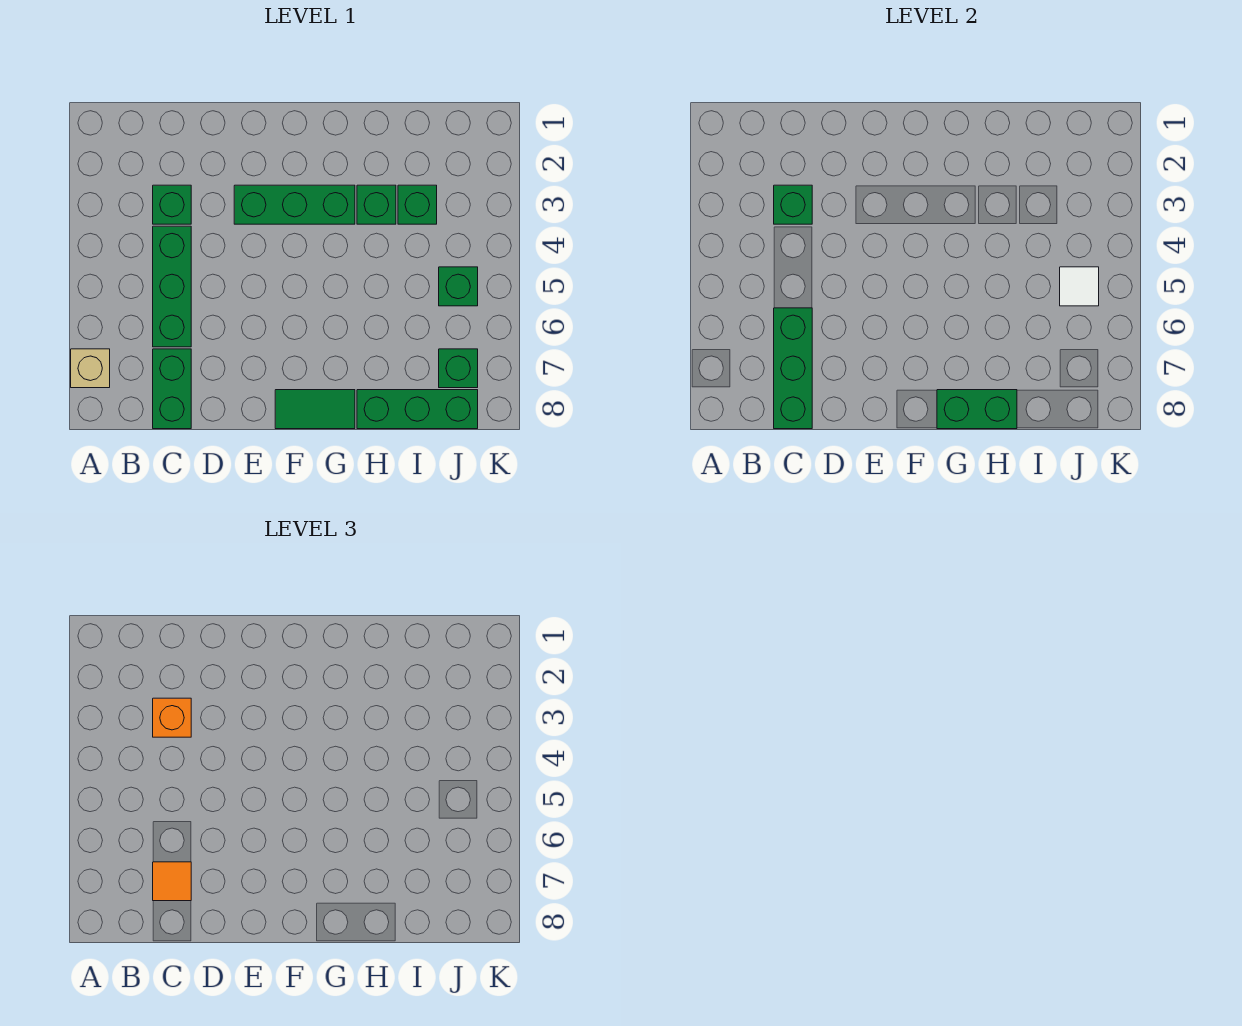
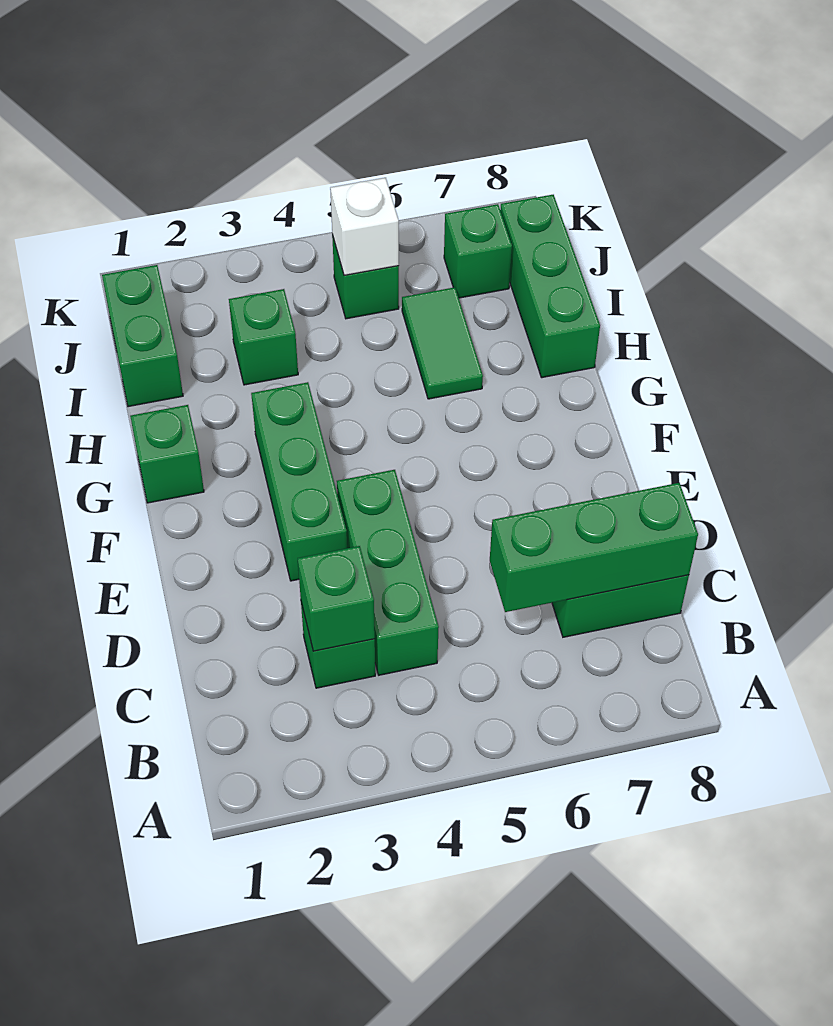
tan 1x1 brick [71,349,110,388] -> none
orange 1x1 brick [153,698,191,737] -> none
green 1x3 brick [153,226,191,347] -> green 1x3 brick turned to [337,470,439,675]
orange 1x1 tile [153,862,191,901] -> none
green 1x2 tile [275,390,355,429] -> green 1x2 tile moved to [402,287,483,399]
green 1x2 brick [937,390,1017,429] -> green 1x2 brick moved to [102,265,183,407]
green 1x1 brick [357,185,396,224] -> green 1x1 brick moved to [130,405,204,503]
white 1x1 tile [1060,267,1099,306] -> white 1x1 brick [330,178,399,275]

